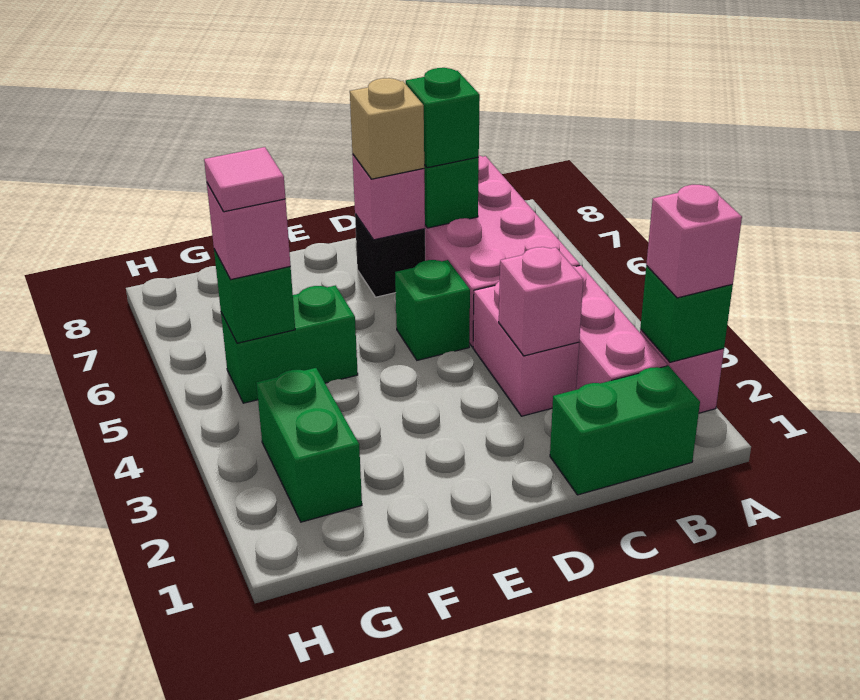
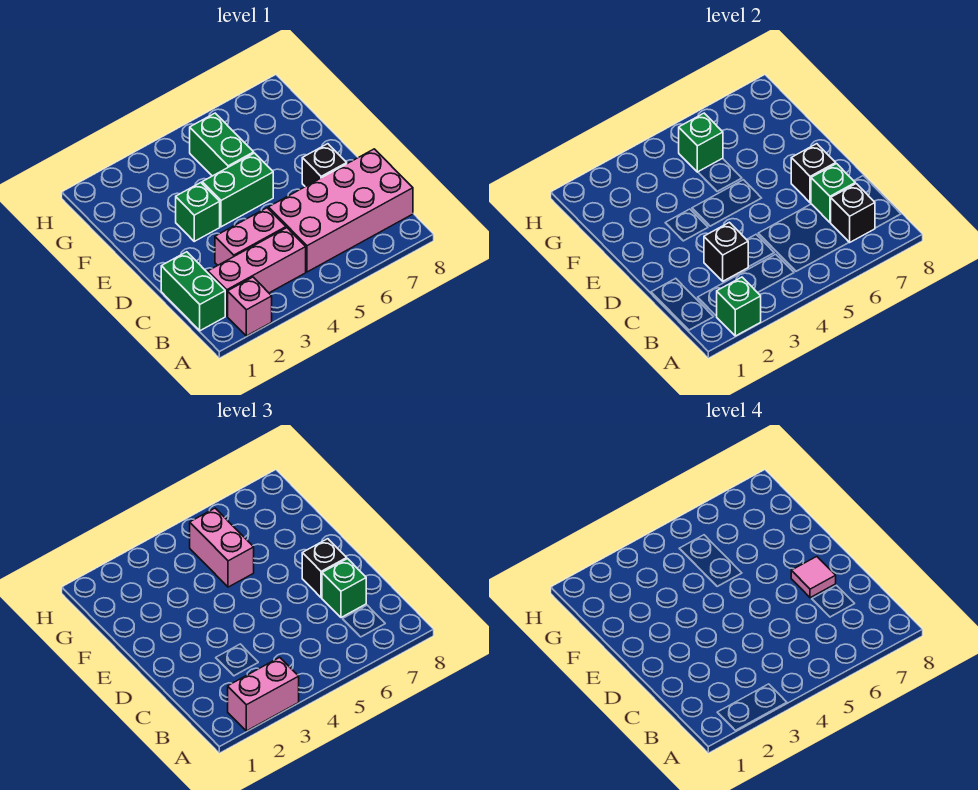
pink 1x1 brick [646,185,742,298] -> pink 1x2 brick [228,657,299,731]
none -> black 1x1 brick [831,184,875,243]
pink 1x1 brick [499,247,583,356] -> black 1x1 brick [704,222,748,281]
green 1x1 brick [395,260,470,360] -> green 1x1 brick moved to [176,183,220,241]
pink 1x1 brick [352,154,425,240] -> black 1x1 brick [791,144,836,203]
tan 1x1 brick [350,78,424,179] -> black 1x1 brick [302,539,347,598]
green 1x2 brick [256,368,362,522] -> green 1x2 brick moved to [202,153,273,227]
pink 1x1 brick [207,183,291,280] -> pink 1x2 brick [190,508,254,587]
pink 1x1 tile [204,147,286,212] -> pink 1x1 tile moved to [791,556,836,598]

